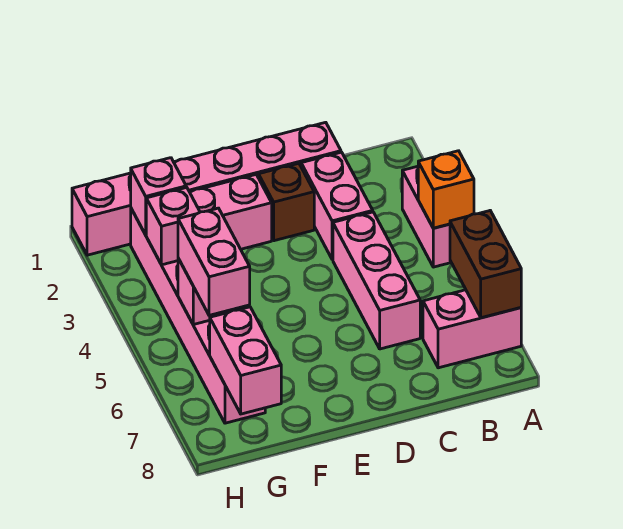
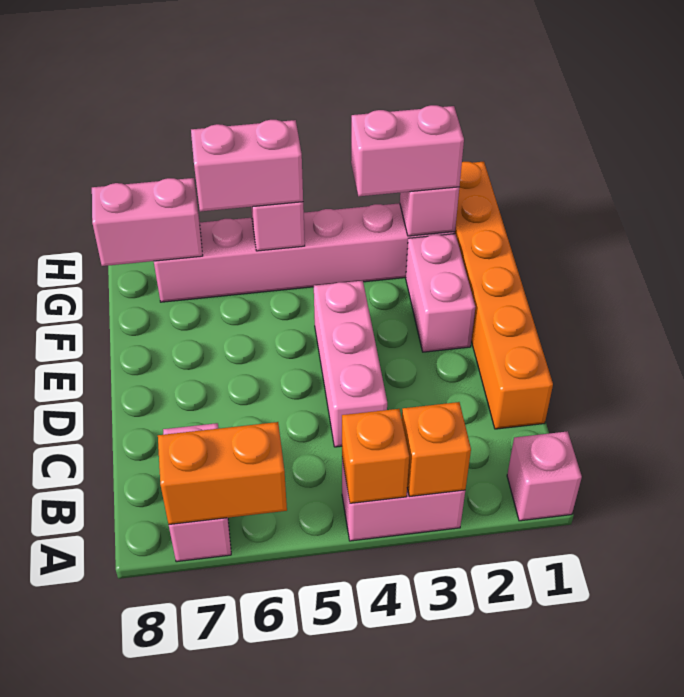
none -> orange 1x1 brick [402,402,471,496]
brown 1x2 brick [450,211,521,318] -> orange 1x2 brick [158,422,287,525]
pink 1x6 brick [72,122,341,255] -> orange 1x6 brick [455,162,553,429]
pink 1x2 brick [301,152,373,260] -> pink 1x2 brick moved to [351,105,464,196]
pink 1x3 brick [333,212,420,349] -> pink 1x3 brick turned to [314,281,387,447]
brown 1x1 brick [259,163,314,241] -> none
pink 1x1 brick [146,187,200,265] -> pink 1x1 brick moved to [507,431,582,521]

